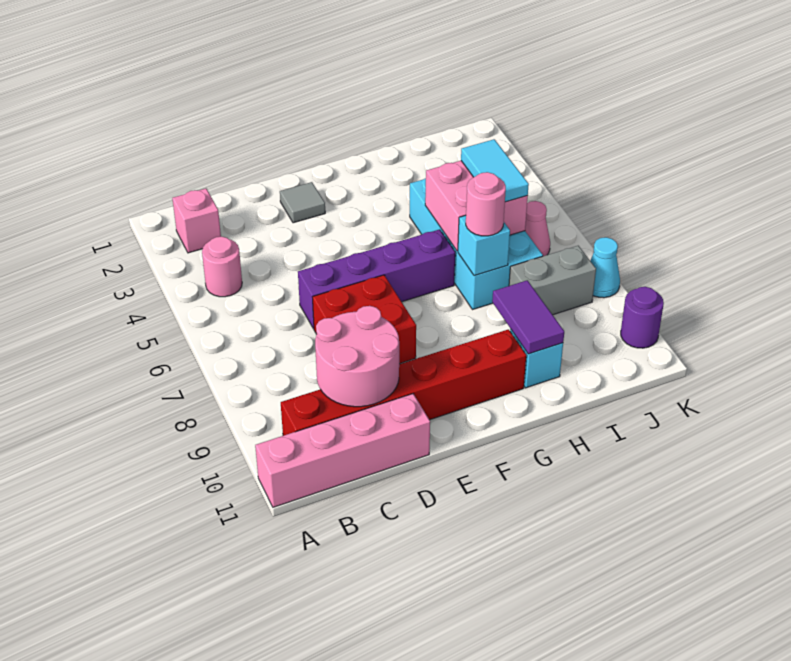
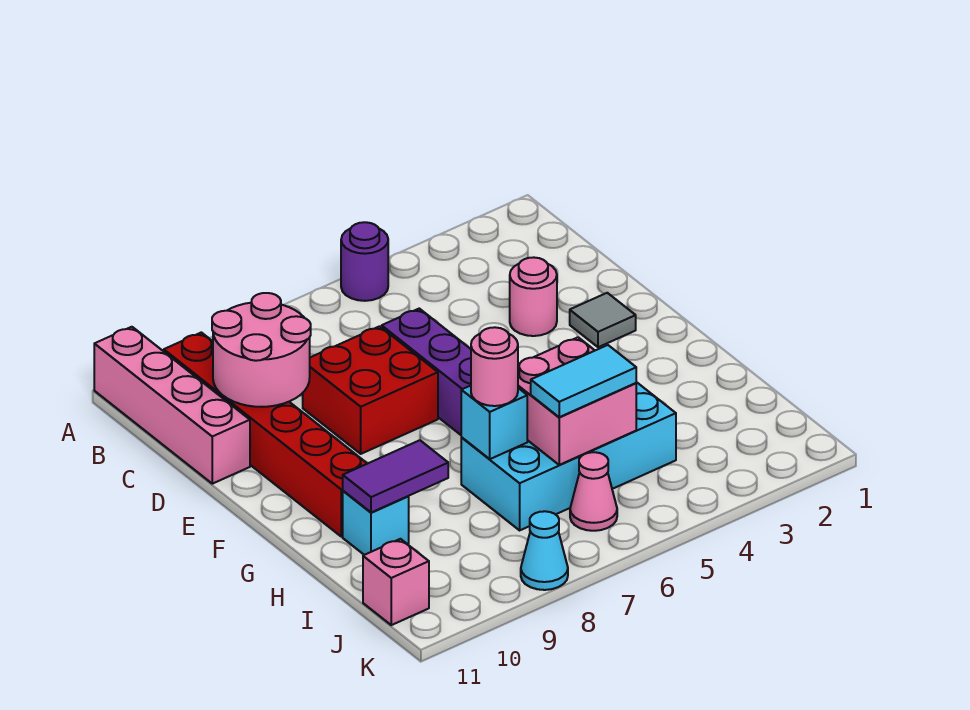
pink 1x1 brick [172,189,221,253] -> pink 1x1 brick moved to [363,539,429,625]
pink 1x1 round brick [202,237,242,297] -> pink 1x1 round brick moved to [510,257,557,336]
grey 1x2 brick [509,246,596,315] -> none
purple 1x1 round brick [621,287,664,348] -> purple 1x1 round brick moved to [341,222,388,301]

